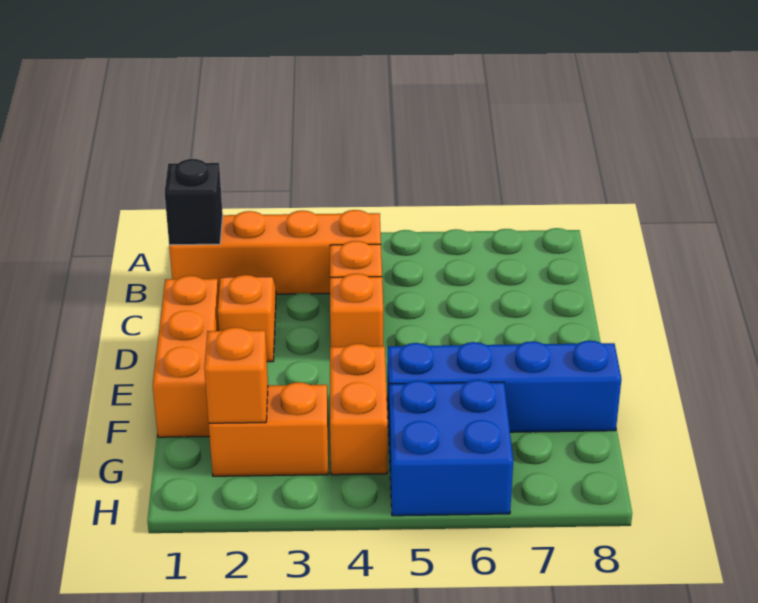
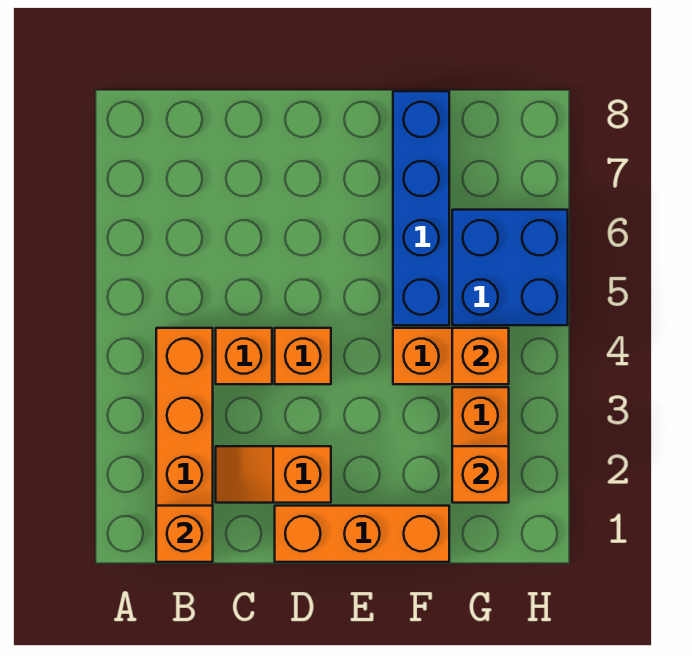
black 1x1 brick [165,159,223,245] -> orange 1x1 brick [156,506,213,562]
none -> orange 1x1 brick [452,328,509,384]

